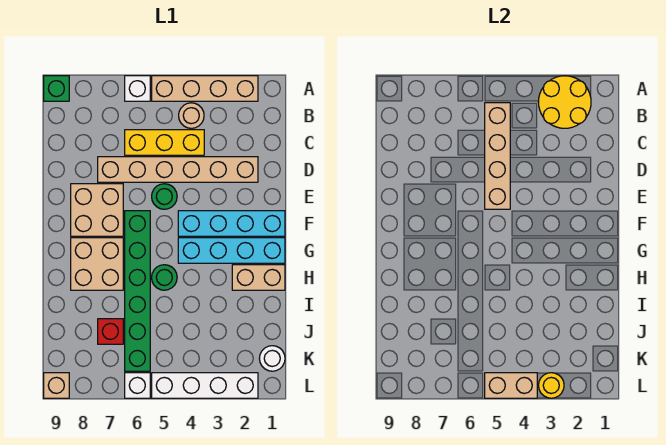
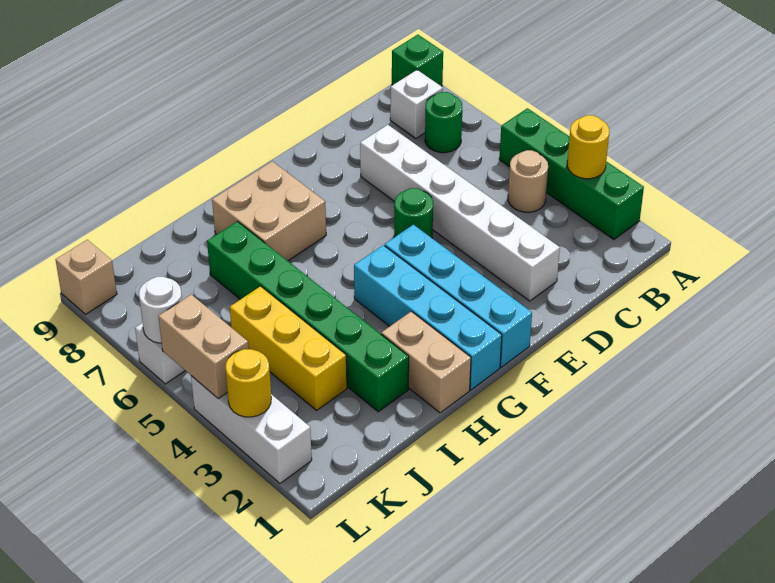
tan 1x4 brick [152,76,258,101] -> green 1x4 brick [499,108,644,240]
yellow 2x2 round brick [538,76,591,128] -> yellow 1x1 round brick [567,115,609,179]
white 1x1 brick [125,76,150,101] -> white 1x1 brick moved to [390,70,443,138]
tan 1x4 brick [485,103,510,209] -> none
yellow 1x3 brick [125,130,204,155] -> yellow 1x3 brick moved to [230,286,347,410]
tan 1x6 brick [98,157,258,182] -> white 1x6 brick [360,125,560,301]
tan 2x2 brick [71,184,123,236] -> none
green 1x6 brick [125,211,150,371] -> green 1x6 brick turned to [207,221,409,412]
green 1x1 round brick [152,265,177,290] -> green 1x1 round brick moved to [425,92,462,153]
red 1x1 brick [98,319,123,344] -> none
white 1x1 round brick [259,346,285,371] -> white 1x1 round brick moved to [139,277,182,343]
white 1x4 brick [152,373,258,398] -> white 1x3 brick [191,376,312,483]

